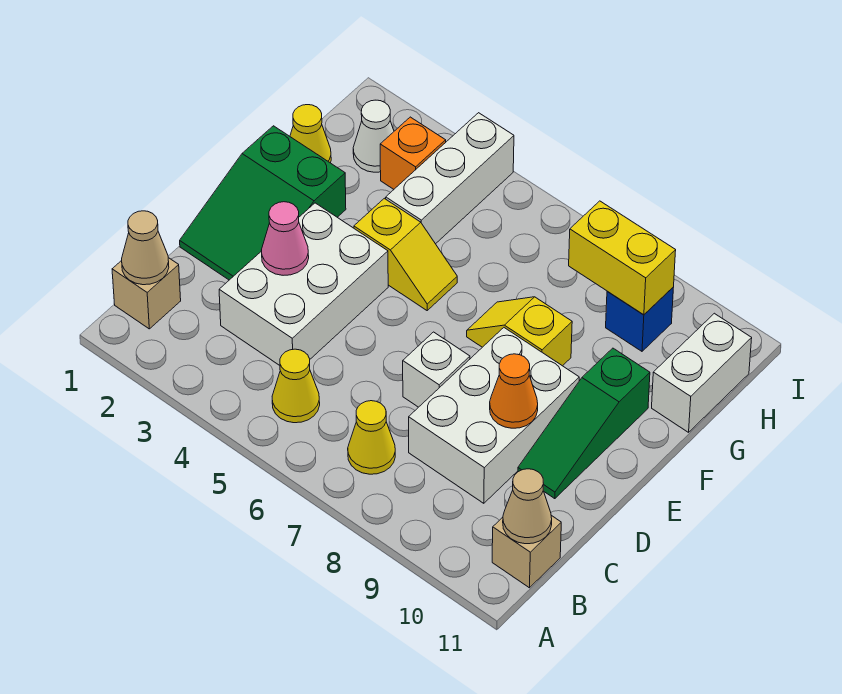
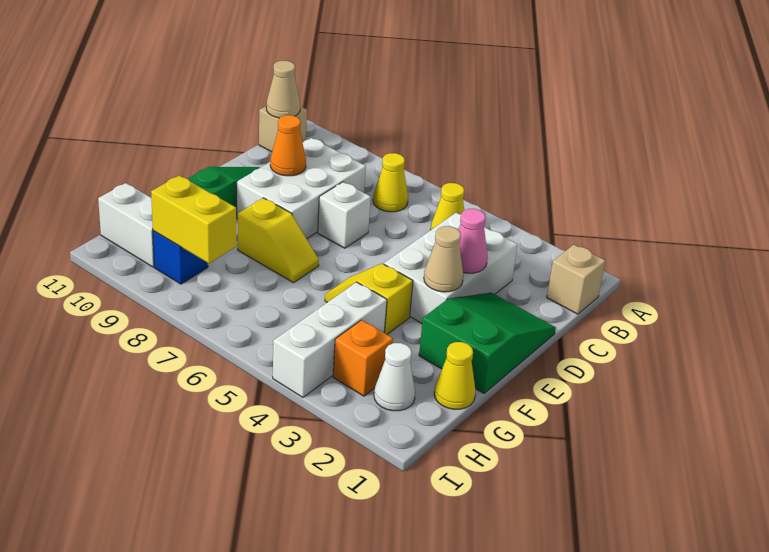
tan 1x1 cone [122,211,169,285] -> tan 1x1 cone moved to [424,226,463,292]
white 1x2 brick [652,313,752,432] -> white 1x2 brick turned to [98,183,154,267]

